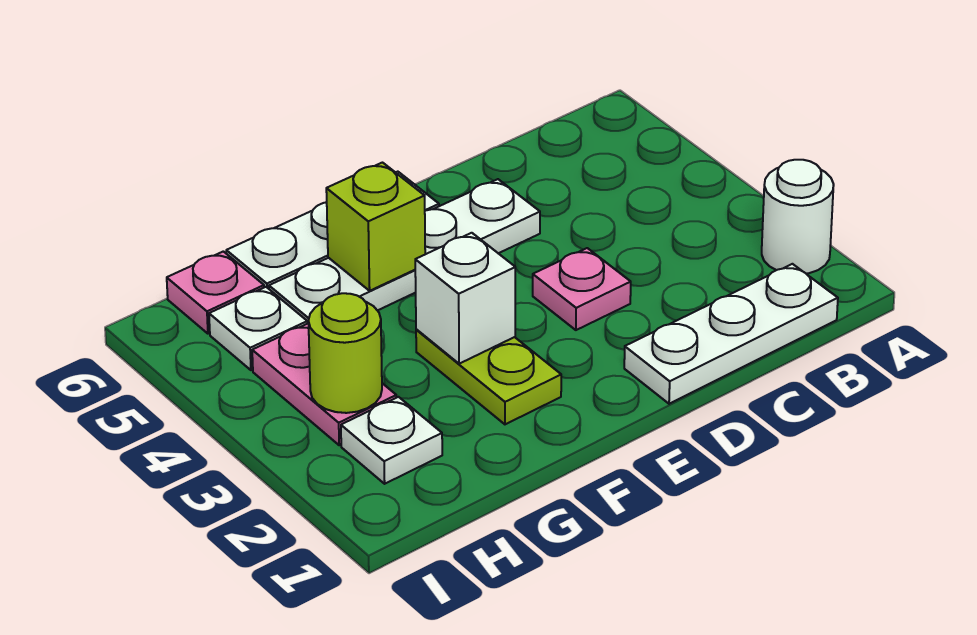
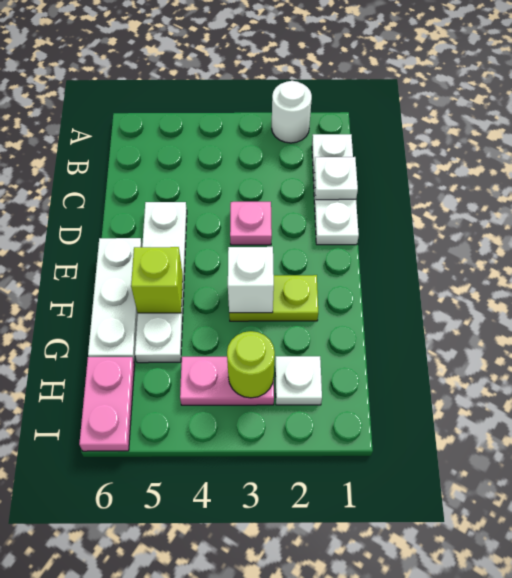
white 1x1 plate [209,287,307,370] -> white 1x1 plate moved to [314,157,358,200]
pink 1x1 plate [167,251,264,334] -> pink 1x2 plate [79,357,135,451]

